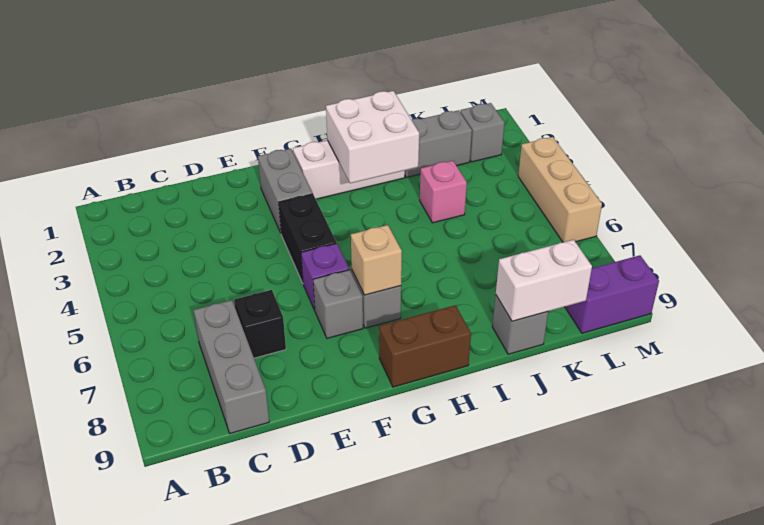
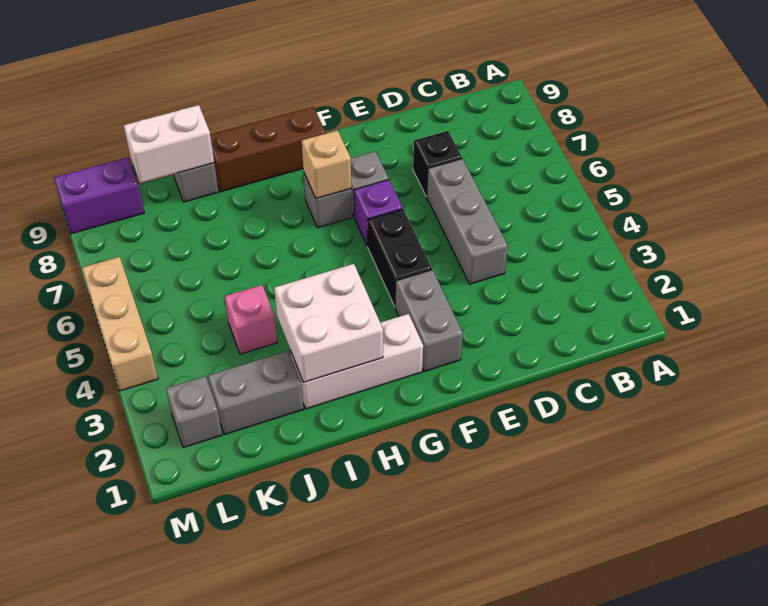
grey 1x3 brick [194,300,269,433] -> grey 1x3 brick moved to [427,159,508,284]
brown 1x2 brick [379,305,471,387] -> brown 1x3 brick [210,107,326,192]

